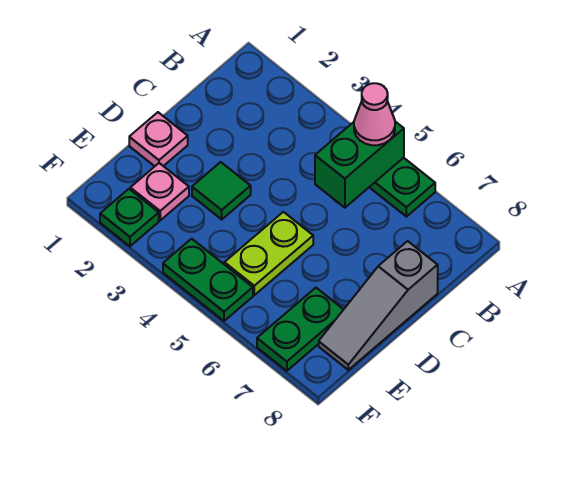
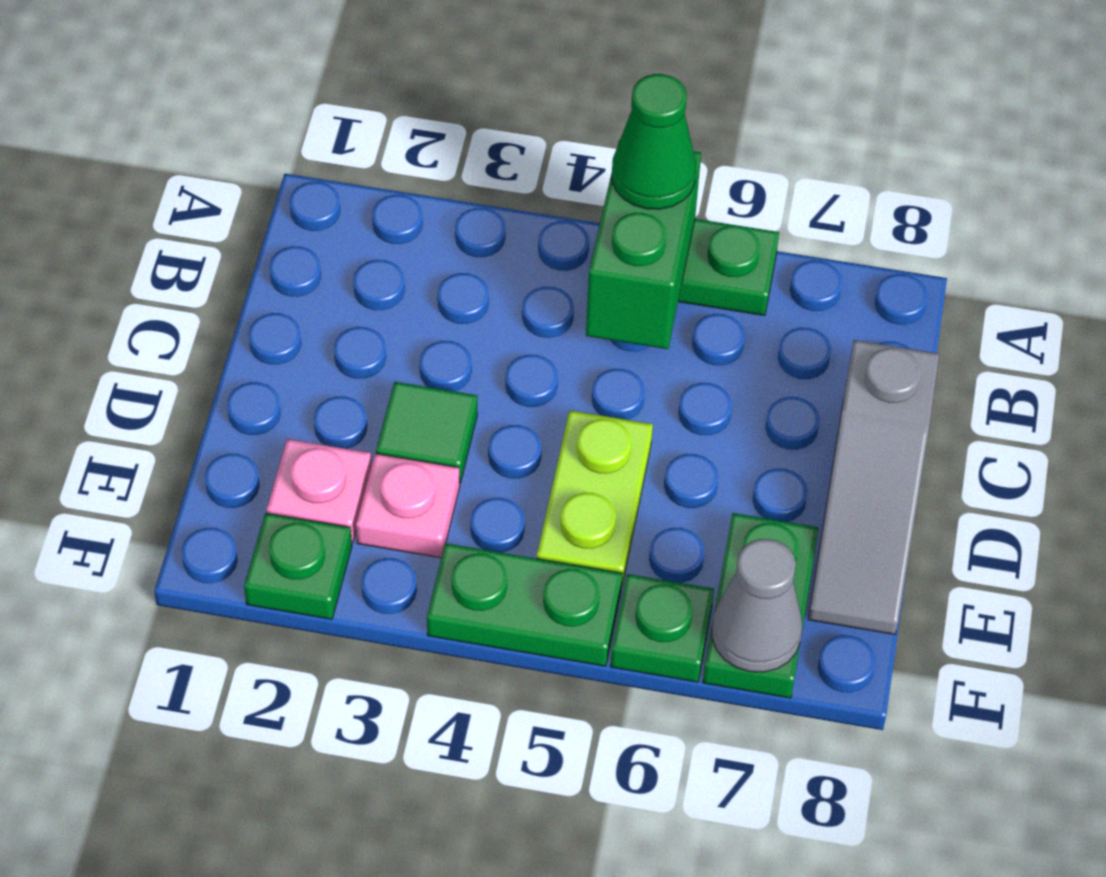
pink 1x1 cone [354,83,395,145] -> green 1x1 cone [612,74,696,209]
pink 1x1 plate [129,112,188,166] -> pink 1x1 plate moved to [356,454,460,558]
none -> green 1x1 plate [610,574,714,682]
none -> grey 1x1 cone [712,539,802,672]

